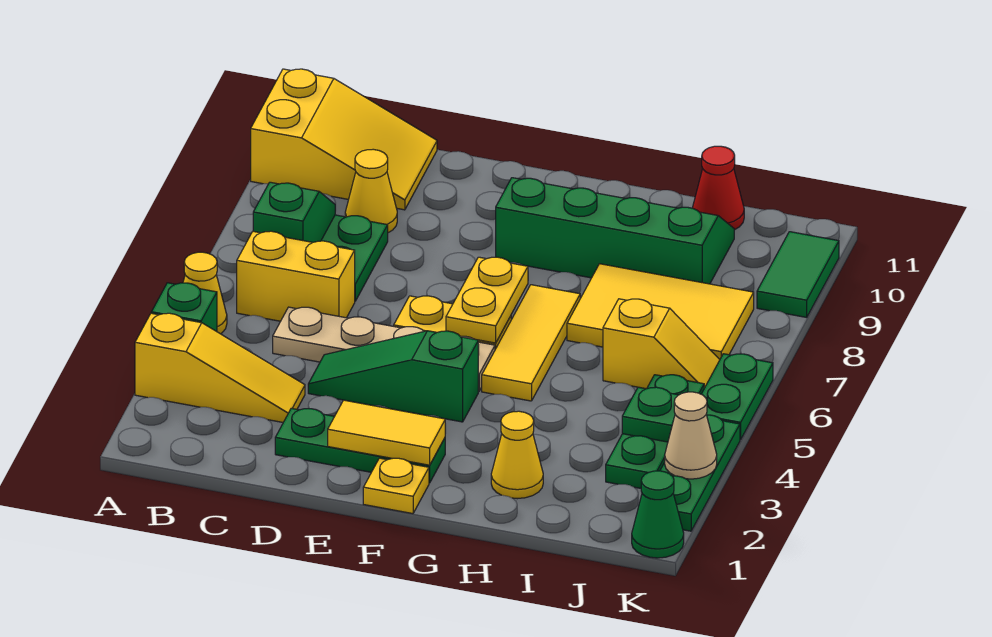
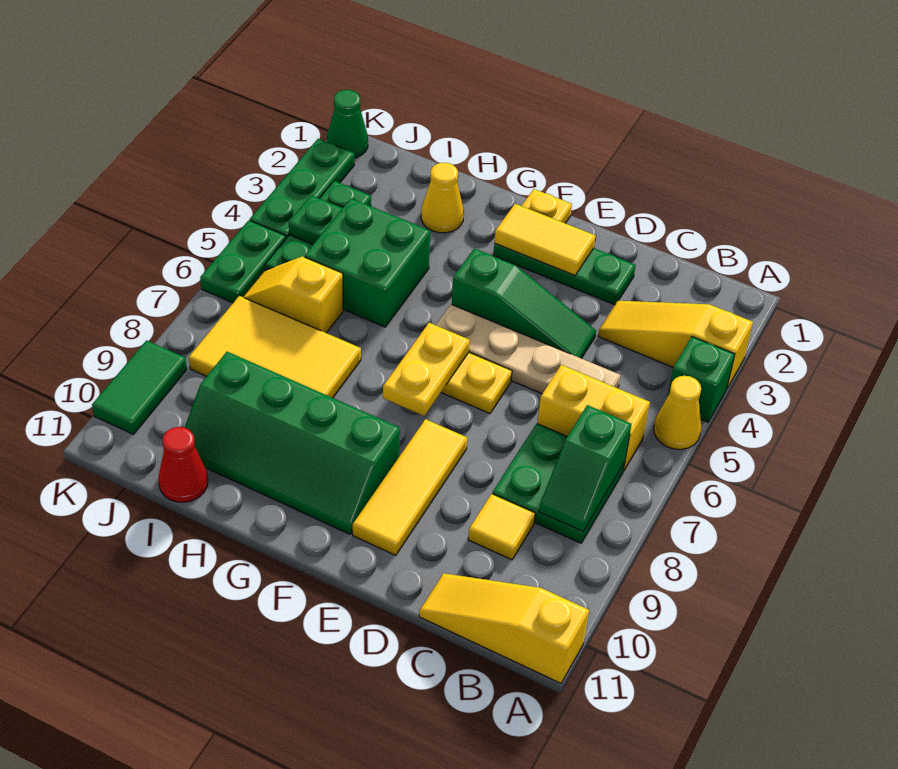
yellow 2x3 slope [251,69,437,210] -> yellow 1x3 slope [419,573,589,683]
yellow 1x1 cone [345,149,397,233] -> yellow 1x1 tile [468,494,535,560]
yellow 1x3 tile [482,285,580,401] -> yellow 1x3 tile moved to [353,419,467,555]
none -> green 2x2 brick [305,198,430,327]
tan 1x1 cone [665,392,717,479] -> none

